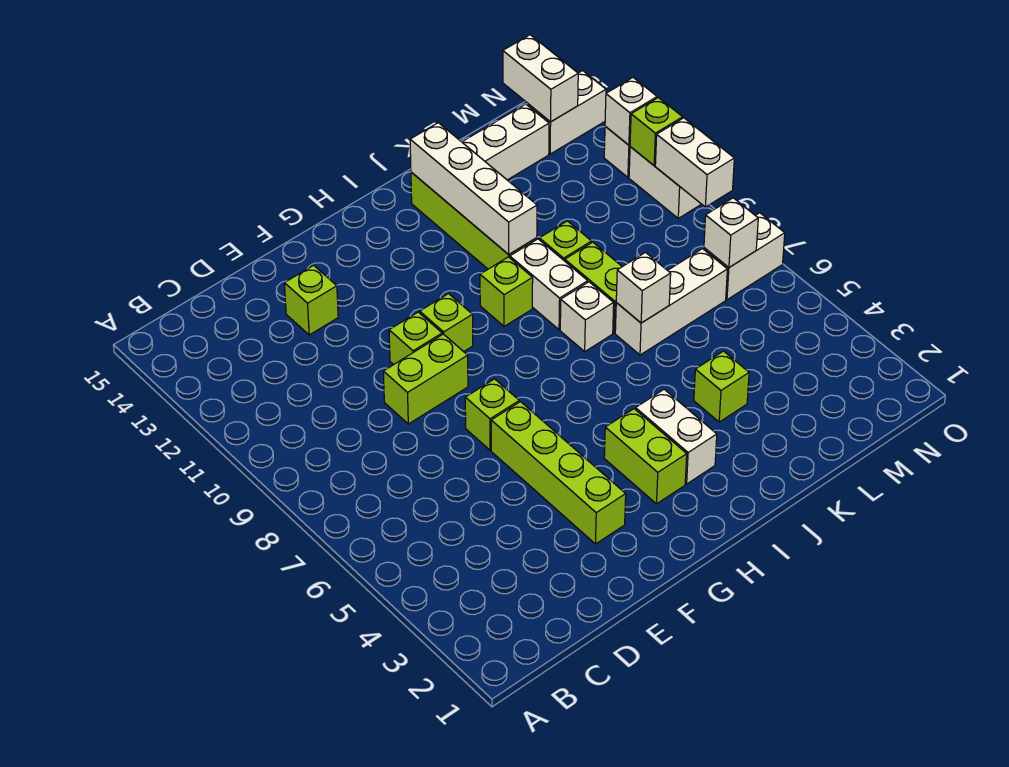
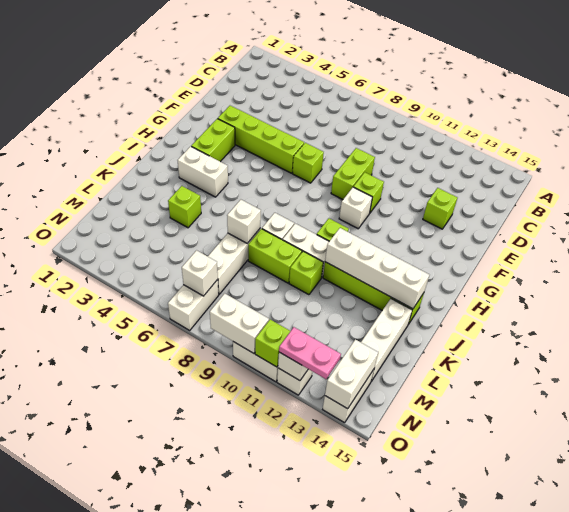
lime 1x1 brick [420,294,473,352] -> white 1x1 brick [339,187,372,229]
lime 1x2 brick [604,409,687,504] -> lime 1x2 brick turned to [191,119,235,162]
white 1x2 brick [503,35,578,122] -> white 1x2 brick turned to [325,340,378,409]
none -> pink 1x2 plate [279,327,341,379]

